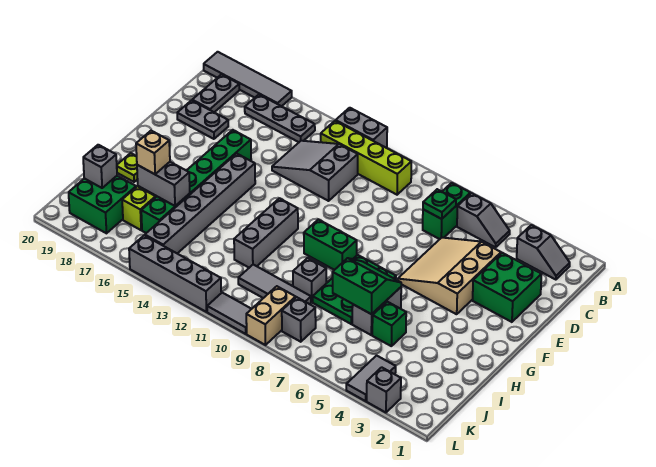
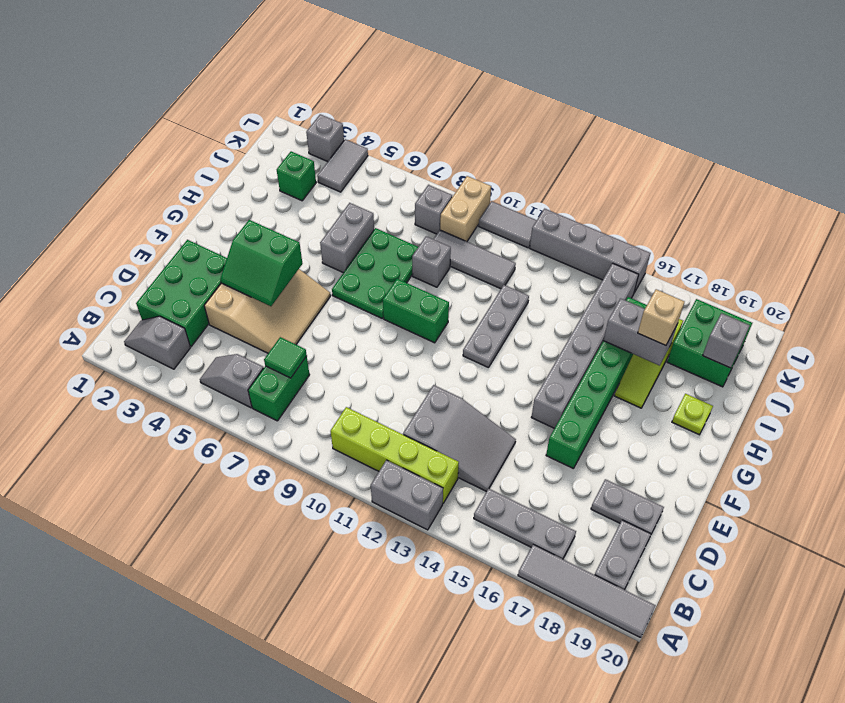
green 1x1 plate [423,189,456,219] -> green 1x1 tile [264,337,307,378]
green 2x2 brick [473,253,542,322] -> green 2x3 brick [136,240,227,346]
grey 1x3 brick [234,198,298,268] -> grey 1x3 plate [463,285,529,368]
green 2x2 slope [333,258,401,314] -> green 2x2 slope moved to [220,220,303,306]
green 1x1 brick [372,302,406,346] -> green 1x1 brick moved to [277,151,316,201]

